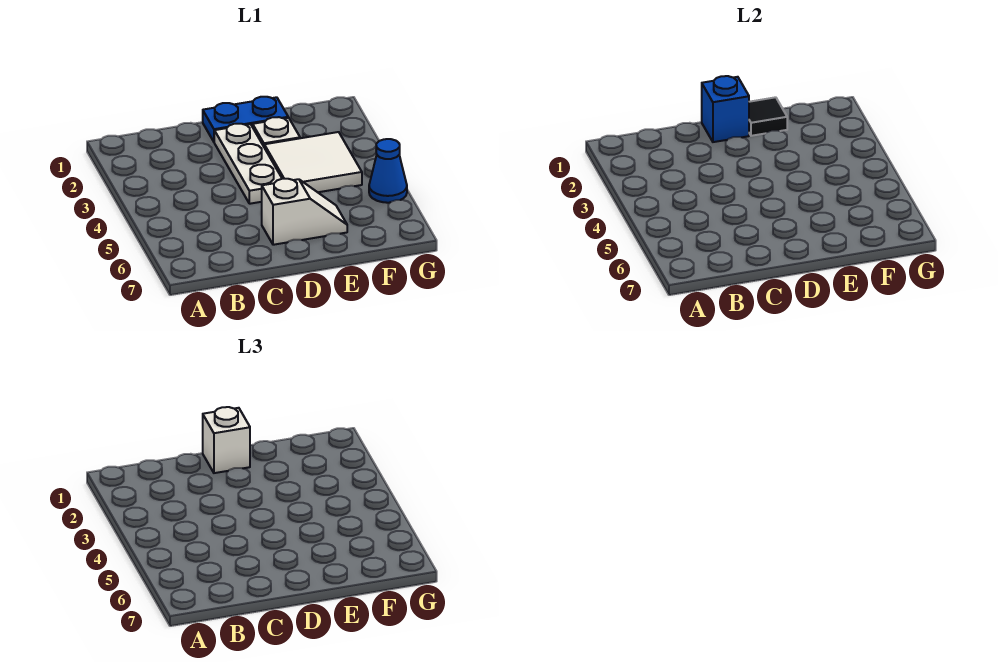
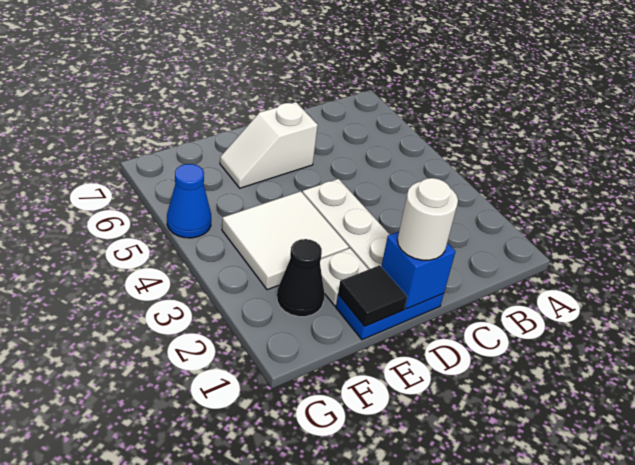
white 1x1 brick [203,407,250,473] -> white 1x1 round brick [397,178,458,260]
none -> black 1x1 cone [277,239,325,317]

